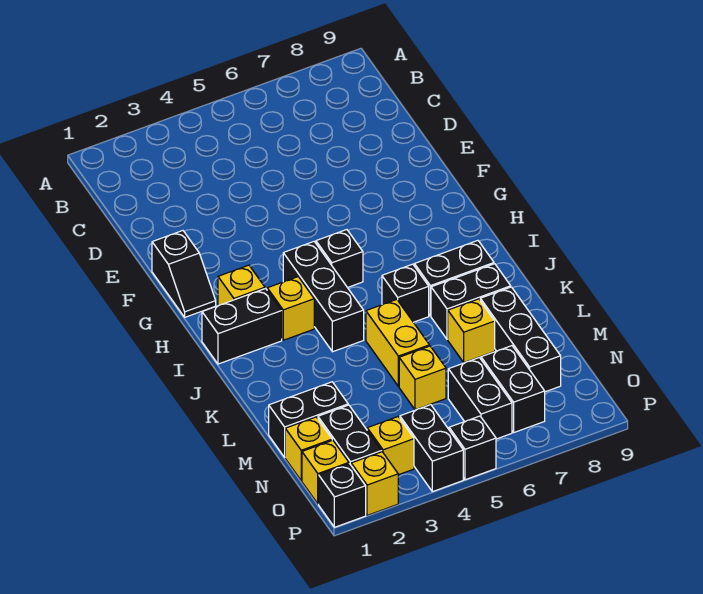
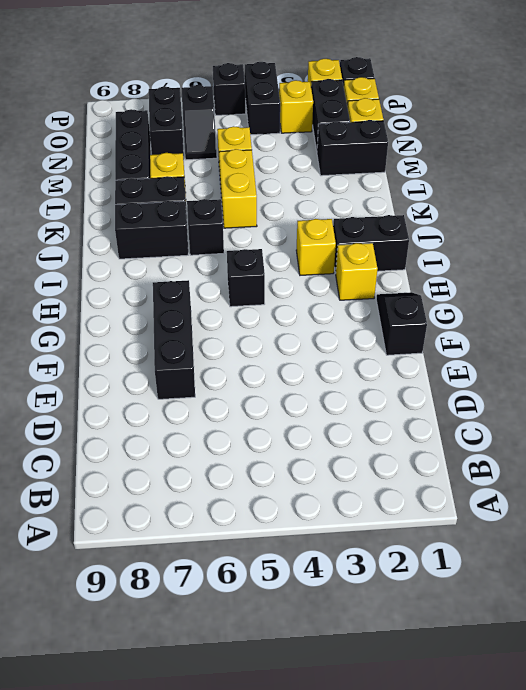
black 1x3 brick [283,242,364,352] -> black 1x3 brick moved to [153,280,195,399]
black 1x2 brick [448,358,512,439] -> black 1x2 slope [182,85,217,160]

